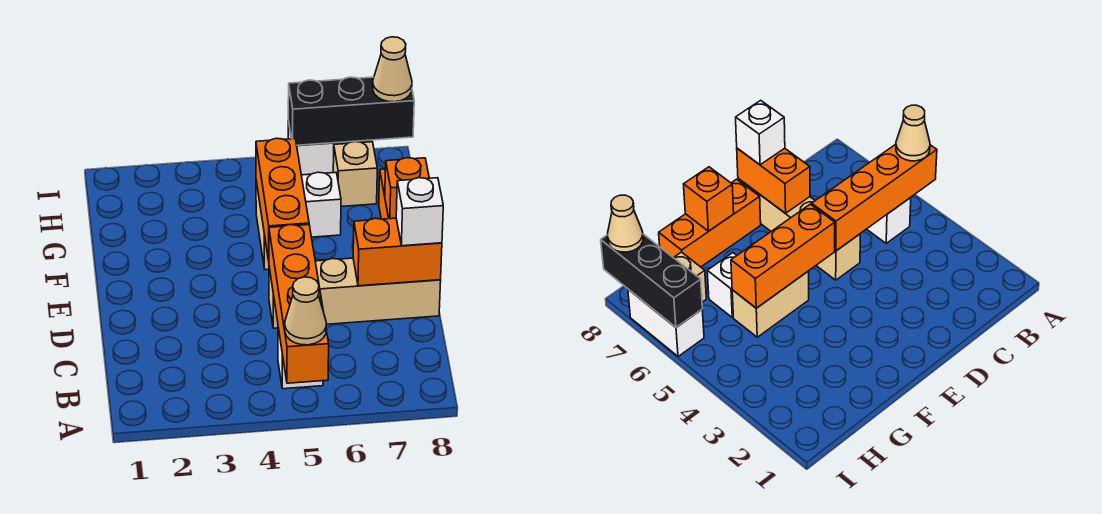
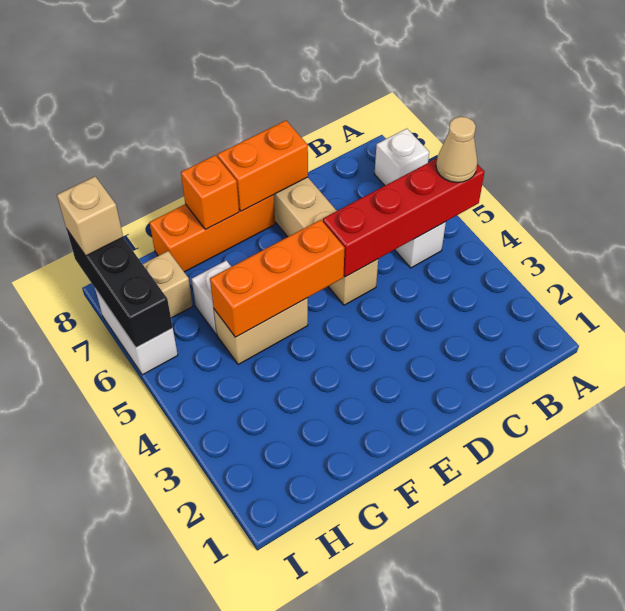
orange 1x4 brick [269,225,329,383] -> red 1x4 brick [323,158,485,277]
orange 1x2 brick [353,218,442,286] -> orange 1x2 brick turned to [217,121,308,211]
white 1x1 brick [396,178,443,246] -> white 1x1 brick moved to [375,129,429,185]
tan 1x1 cone [373,37,412,102] -> tan 1x1 brick [57,176,123,256]

